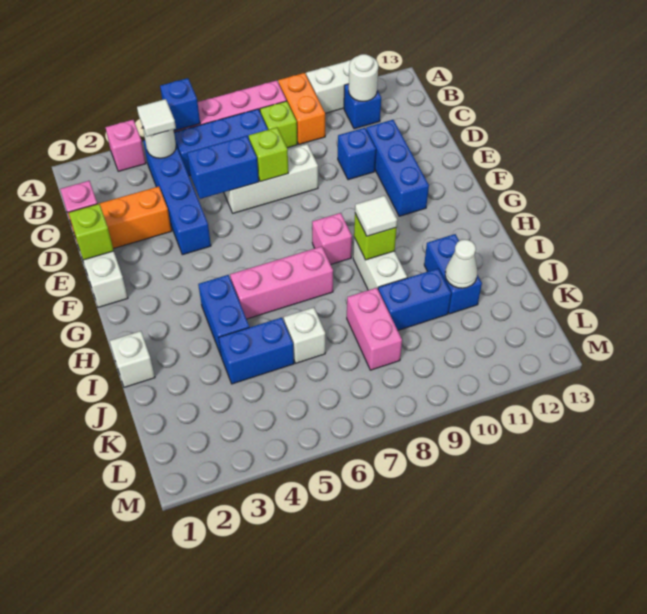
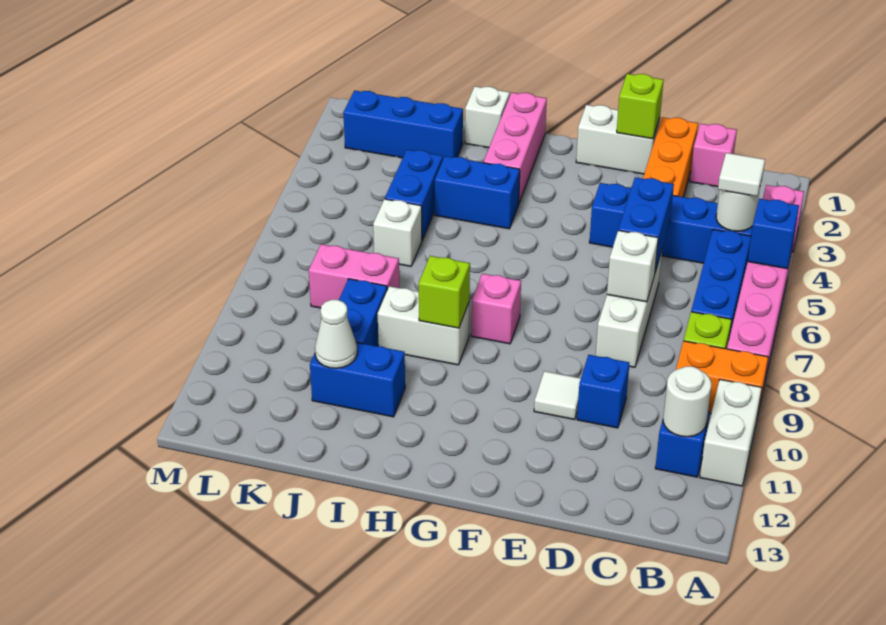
lime 1x1 brick [249,127,288,182] -> white 1x1 brick [607,230,658,302]
blue 1x3 brick [366,120,429,216] -> blue 1x3 brick moved to [343,91,463,159]
pink 1x3 brick [230,246,333,319] -> pink 1x3 brick moved to [483,93,547,203]
white 1x1 tile [355,196,397,236] -> white 1x1 tile moved to [534,371,581,420]

